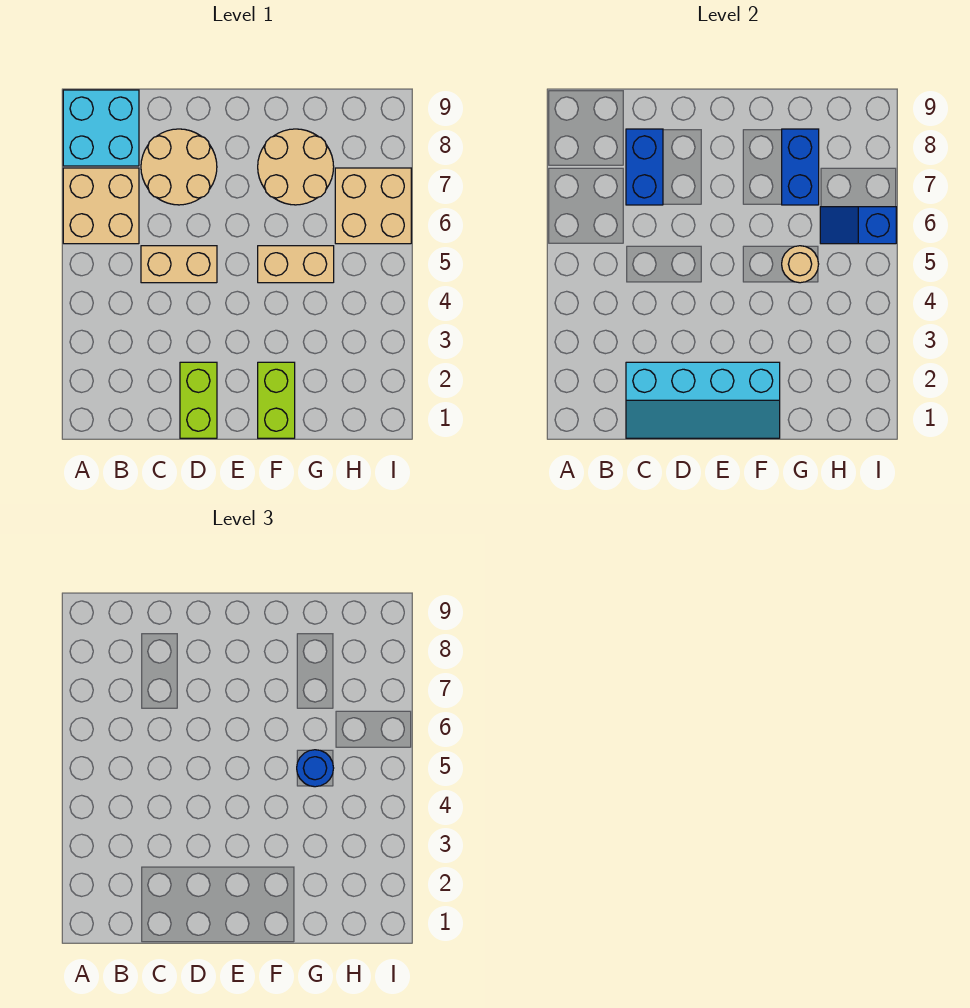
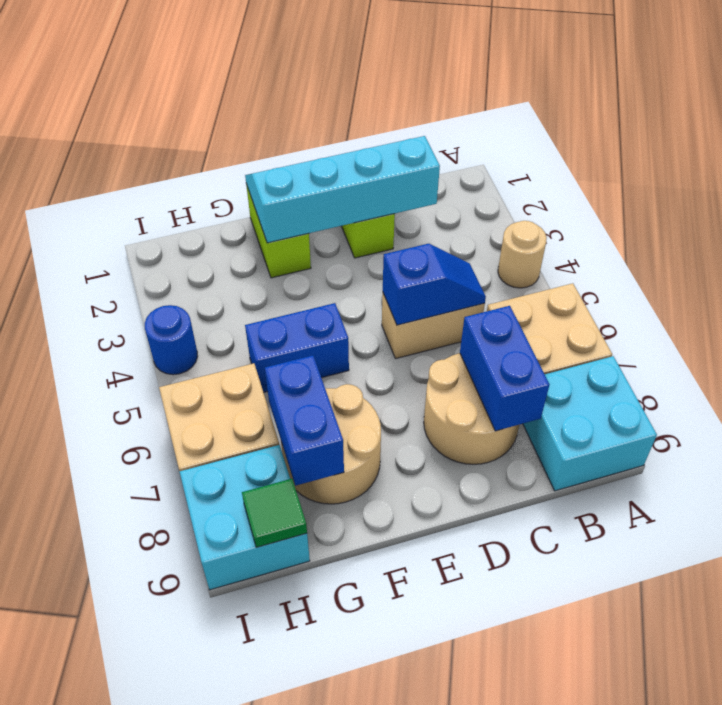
tan 1x2 brick [258,246,334,283] -> blue 1x2 brick [245,303,349,392]
tan 1x1 round brick [782,246,819,283] -> tan 1x1 round brick moved to [498,221,547,288]
blue 1x1 round brick [297,750,334,787] -> blue 1x1 round brick moved to [145,305,198,375]
blue 1x2 slope [820,207,896,244] -> blue 1x2 slope moved to [383,244,486,325]
none -> cyan 2x2 brick [179,445,310,590]
none -> green 1x1 tile [242,479,307,547]

